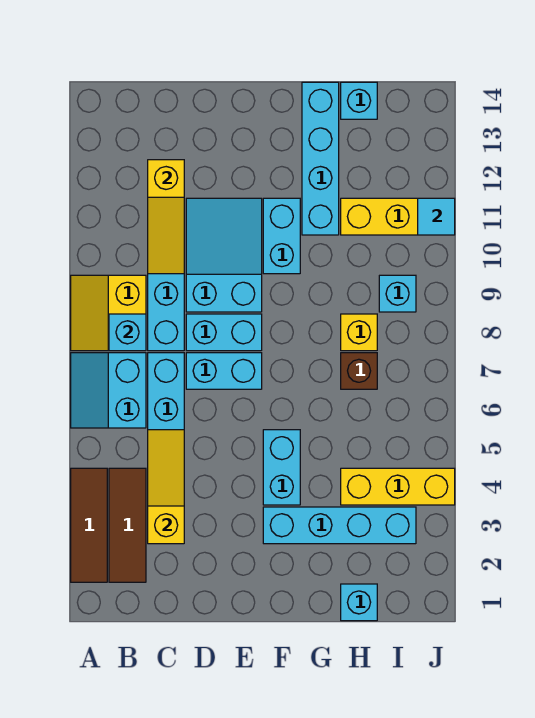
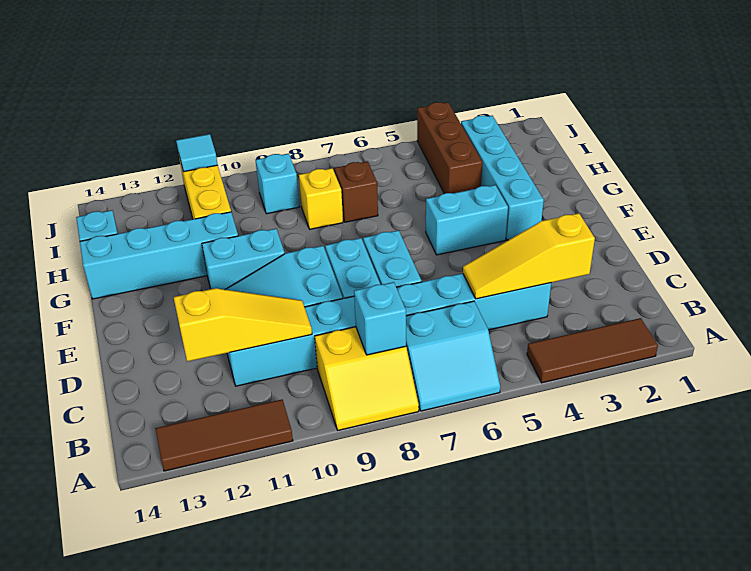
brown 1x3 tile [109,468,146,582] -> brown 1x3 tile moved to [155,400,293,471]
cyan 1x1 brick [341,584,377,621] -> none
yellow 1x3 brick [341,468,455,505] -> brown 1x3 brick [417,102,482,194]

